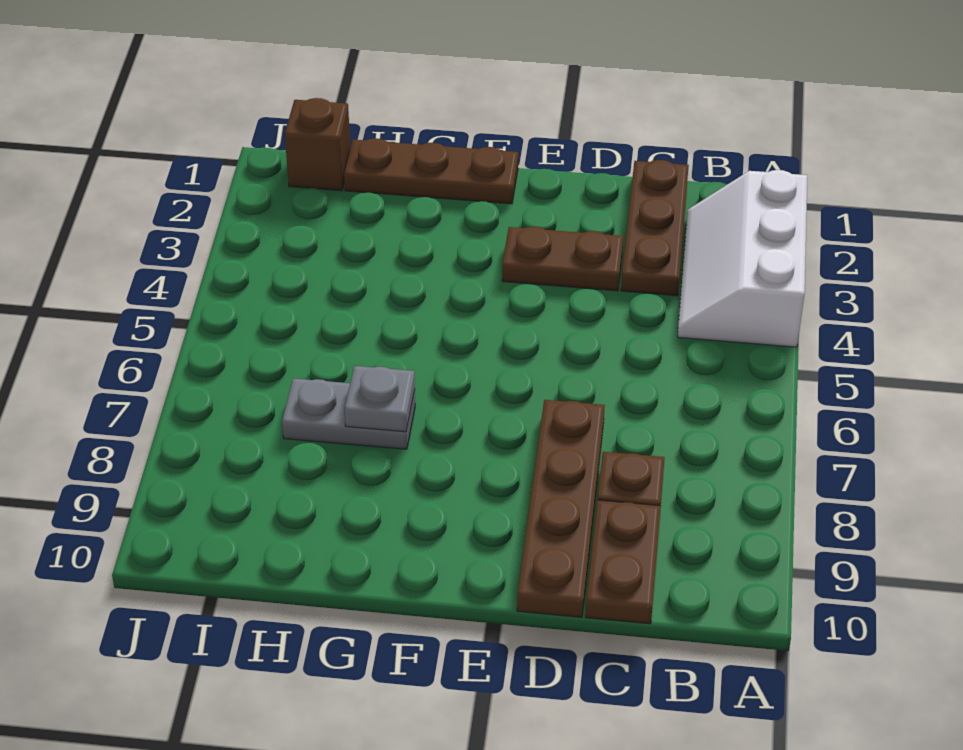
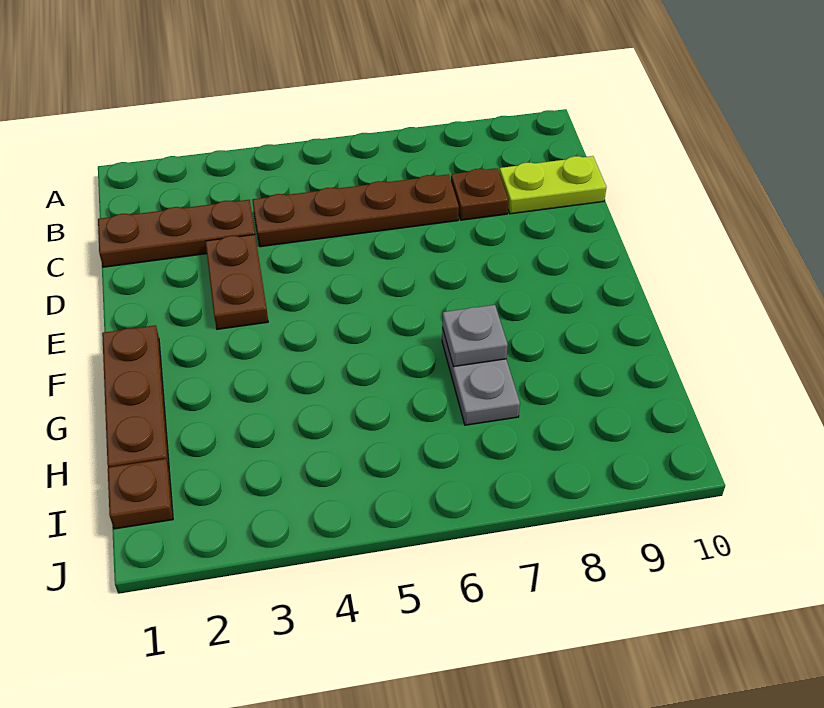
white 2x3 slope [677,170,807,347] -> none
brown 1x2 plate [586,500,661,624] -> lime 1x2 plate [499,156,607,214]
brown 1x4 plate [517,400,605,617] -> brown 1x4 plate moved to [252,174,459,247]
brown 1x1 brick [285,98,350,191] -> brown 1x1 plate [108,459,173,529]

